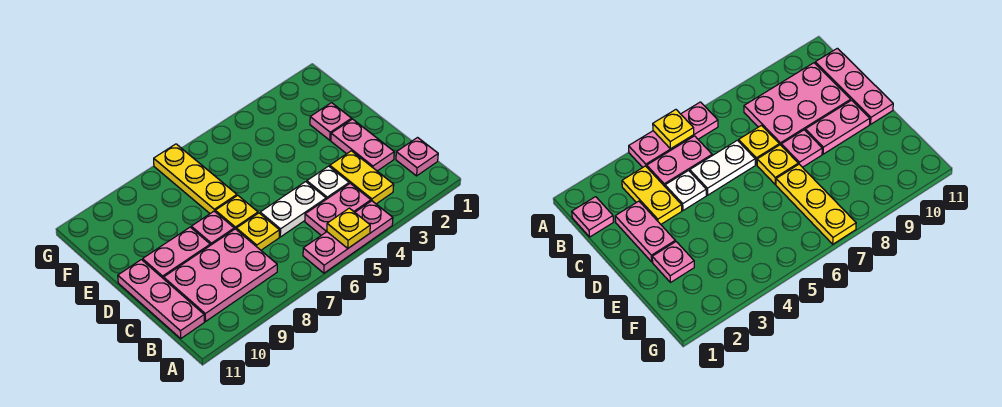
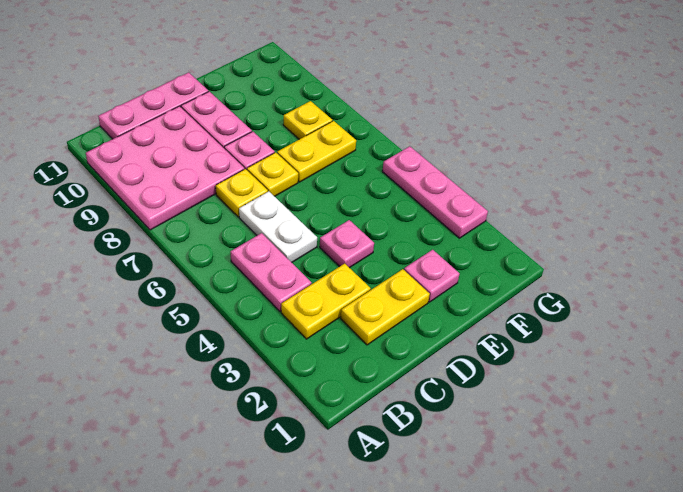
pink 1x3 plate [303,201,393,273] -> pink 1x3 plate moved to [382,146,488,238]
yellow 1x1 plate [327,208,370,248] -> yellow 1x1 plate moved to [283,101,332,139]
pink 1x1 plate [396,138,438,176] -> pink 1x1 plate moved to [320,220,374,268]
pink 2x3 plate [164,229,277,321] -> pink 3x3 plate [86,106,244,230]
pink 1x2 plate [331,119,394,171] -> yellow 1x2 plate [341,269,430,345]
white 1x1 plate [307,166,349,199] -> none
yellow 1x3 plate [154,144,237,213] -> yellow 1x2 plate [277,121,356,182]

